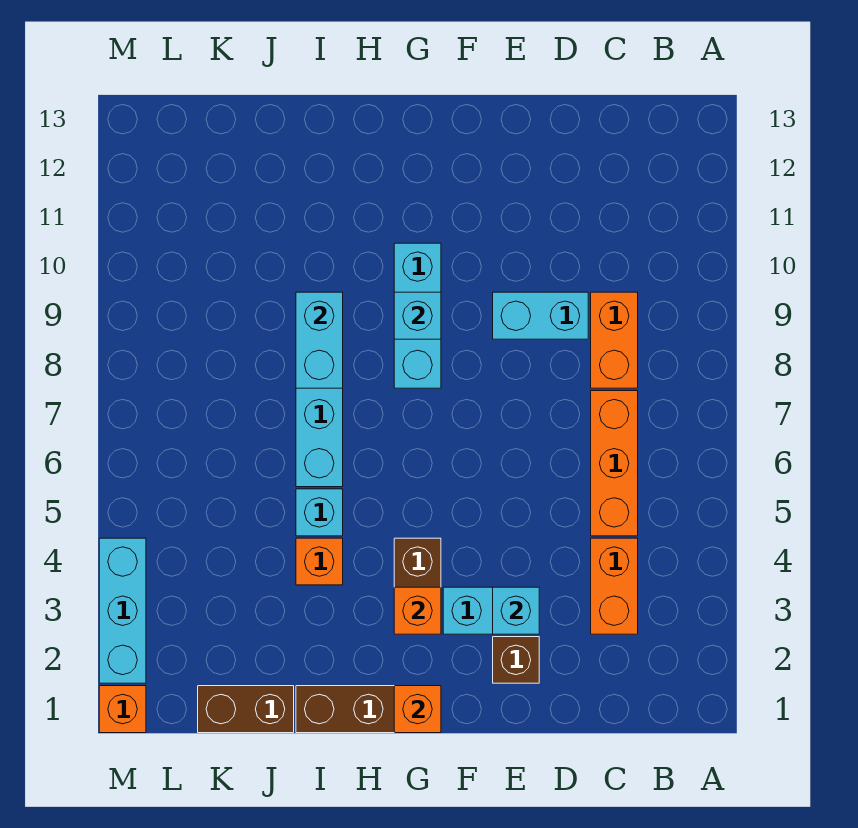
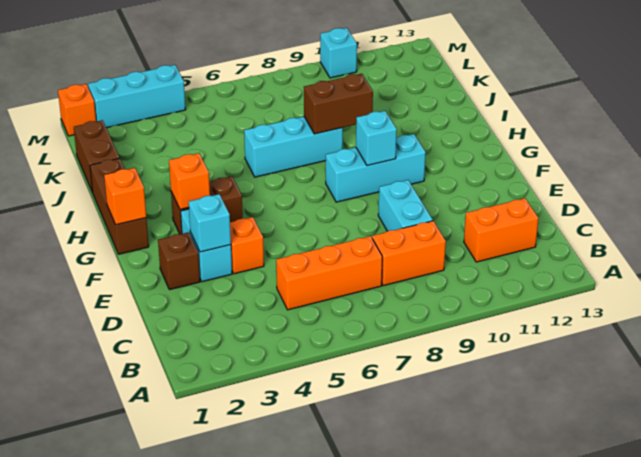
orange 1x2 brick [591,538,638,634] -> orange 1x2 brick moved to [464,198,538,262]
orange 1x1 brick [296,538,343,585] -> orange 1x1 brick moved to [230,217,264,274]
cyan 1x1 brick [296,489,343,536] -> cyan 1x1 brick moved to [320,28,357,78]
cyan 1x2 brick [296,292,343,388] -> brown 1x2 brick [304,74,373,134]

